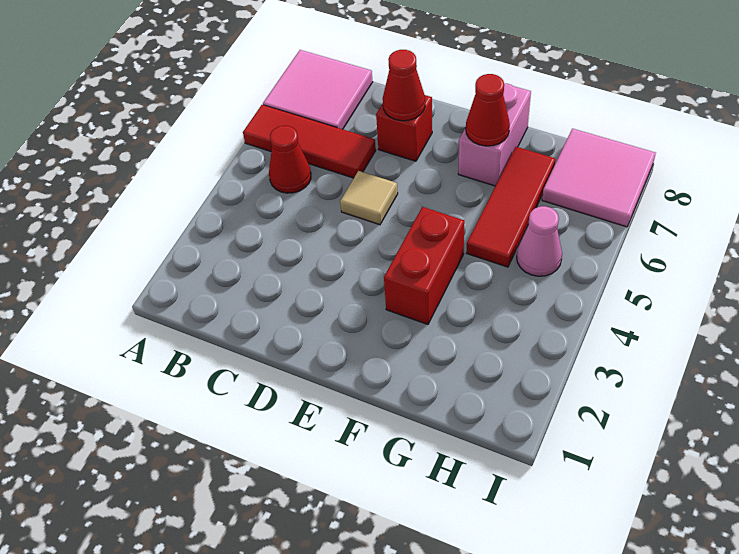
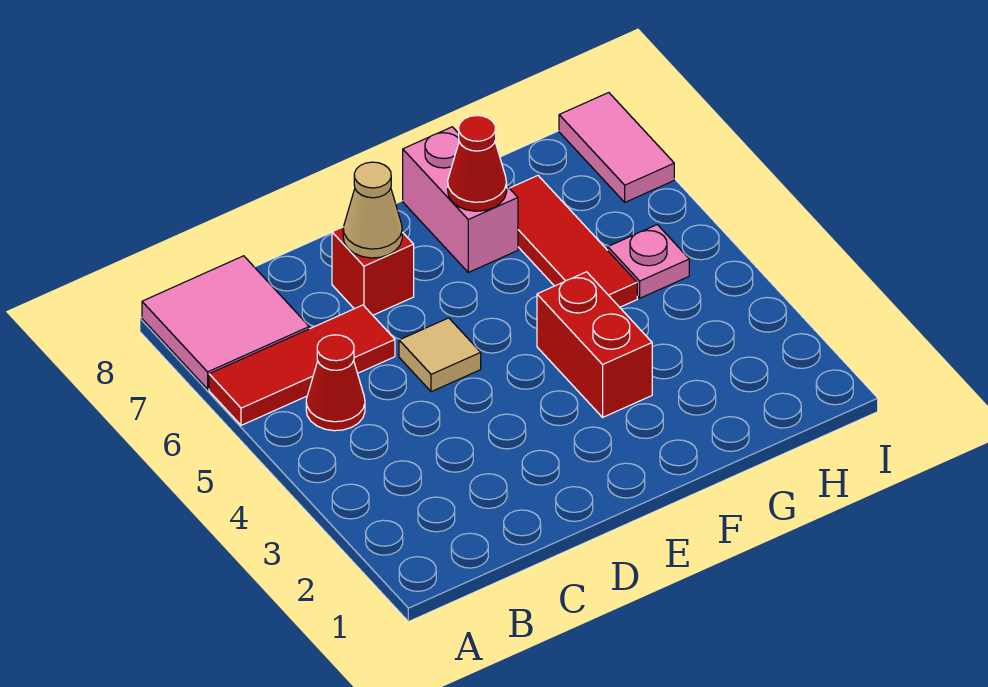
red 1x1 cone [383,50,425,121] -> tan 1x1 cone [343,162,402,258]
pink 1x1 cone [517,206,562,276] -> pink 1x1 plate [608,225,689,298]
pink 2x2 tile [542,129,656,227] -> pink 1x2 tile [559,93,674,202]

